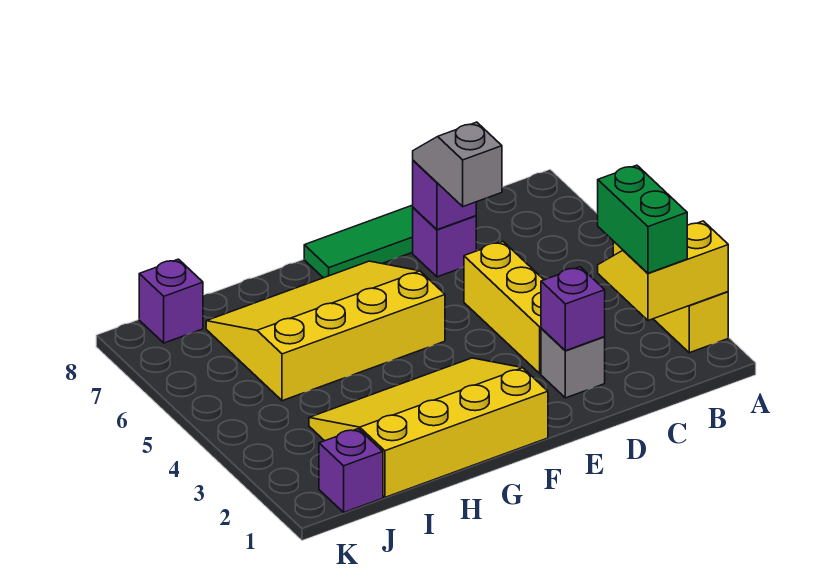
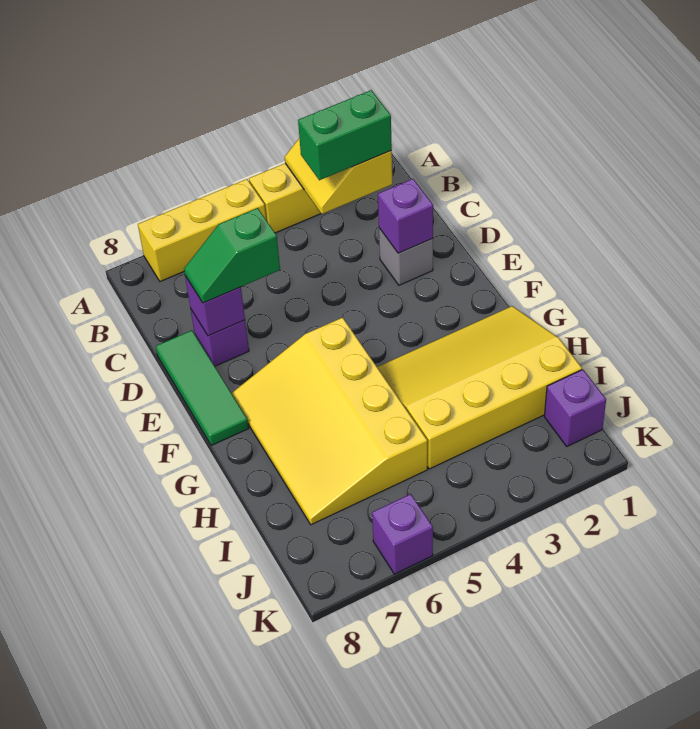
yellow 1x3 brick [464,242,544,374] -> yellow 1x3 brick moved to [138,179,266,281]
grey 1x2 slope [413,122,502,207] -> green 1x2 slope [184,208,280,303]
yellow 3x4 slope [309,358,548,497] -> yellow 3x4 slope turned to [377,306,582,469]
purple 1x1 brick [139,259,203,343] -> purple 1x1 brick moved to [372,494,433,574]

